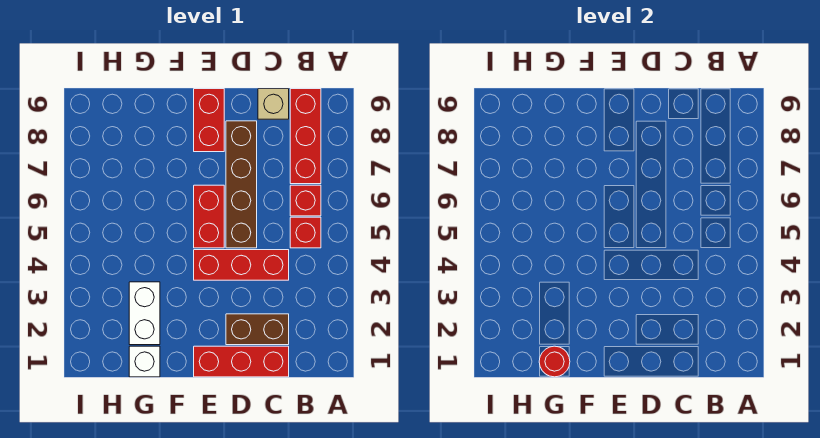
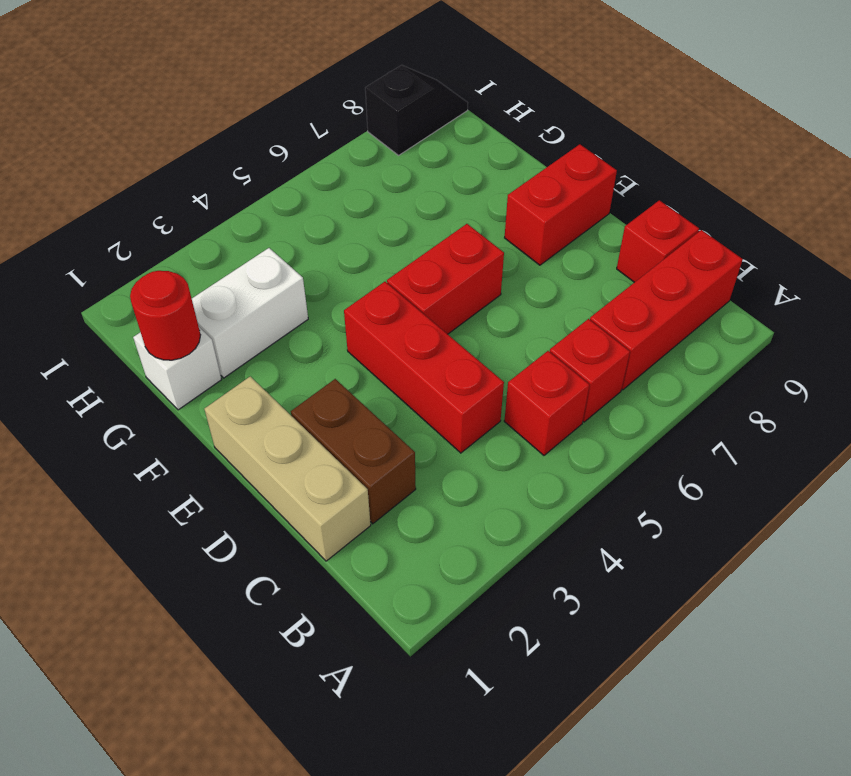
red 1x3 brick [194,346,289,377] -> tan 1x3 brick [204,376,371,561]
tan 1x1 brick [258,89,289,119] -> red 1x1 brick [617,200,699,282]
brown 1x4 brick [226,121,257,248] -> none
none -> black 1x2 slope [365,65,468,155]

